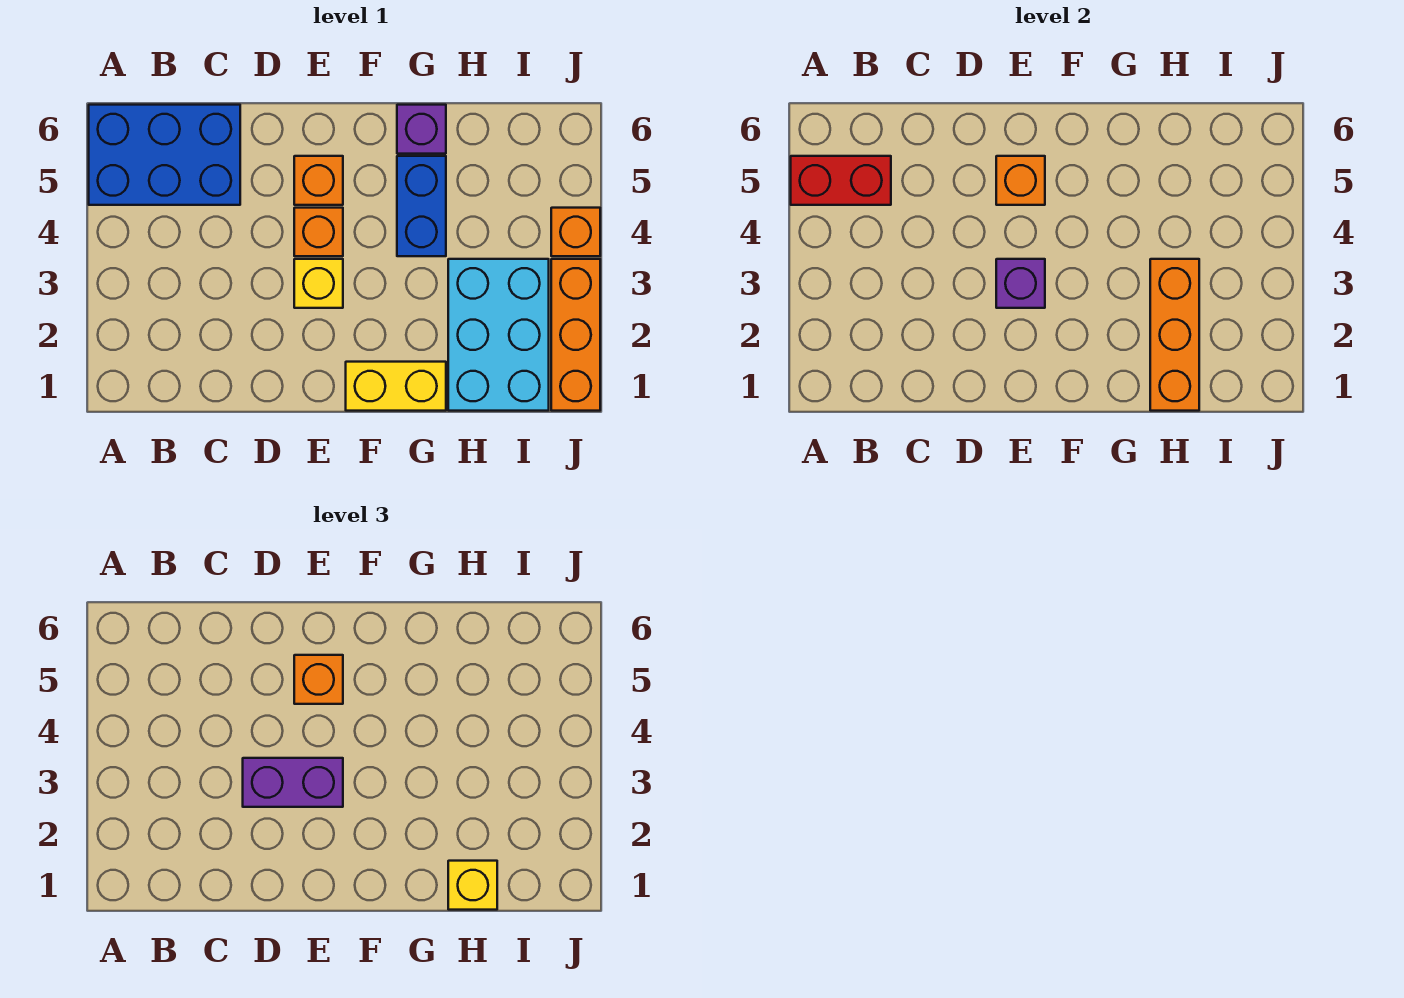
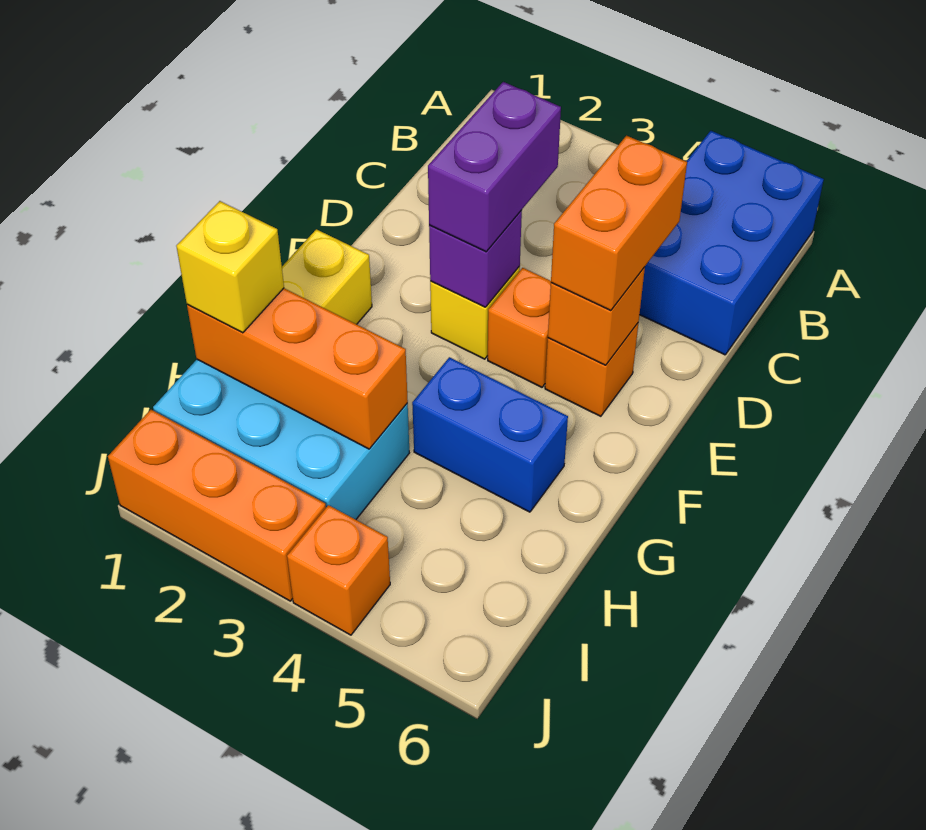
red 1x2 brick [791,156,891,205] -> none
orange 1x1 brick [294,655,343,704] -> orange 1x2 brick [551,136,687,311]
purple 1x1 brick [397,105,446,154] -> none

